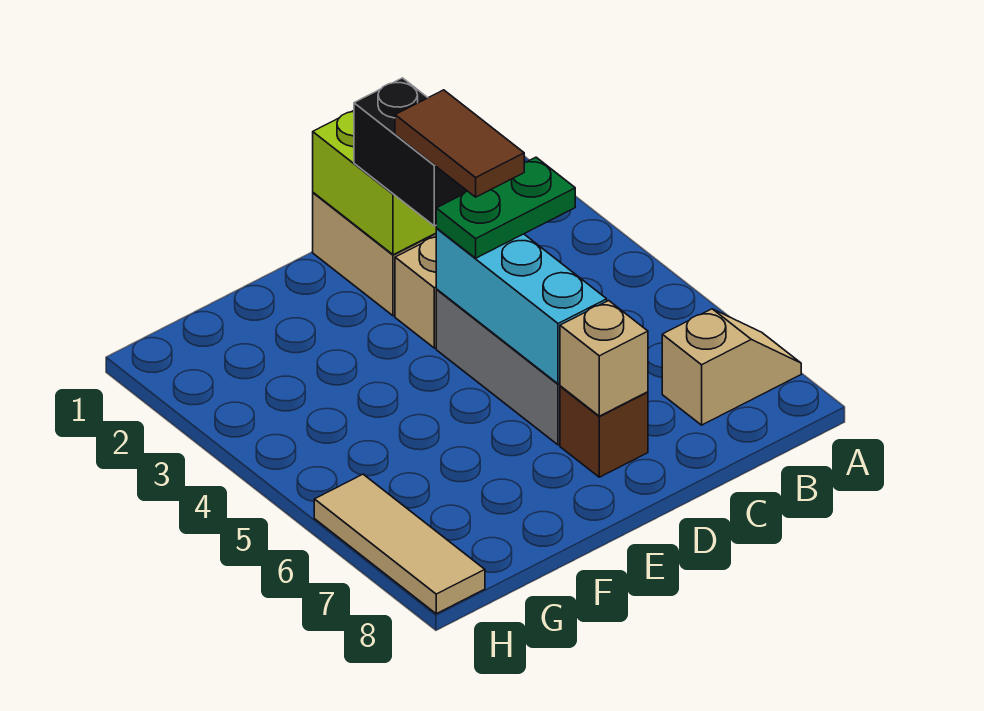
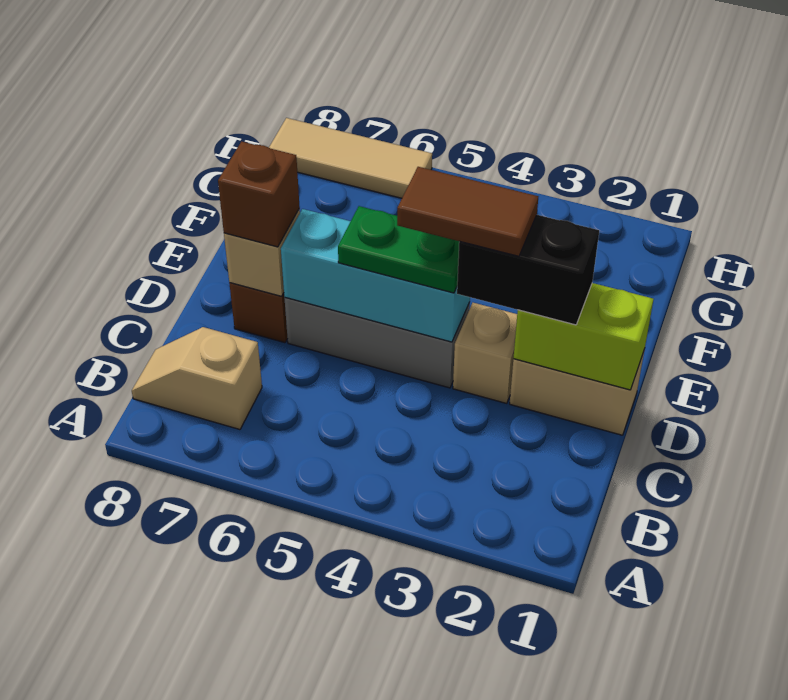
tan 1x2 slope [662,309,801,425] -> tan 1x2 slope turned to [132,327,262,430]
green 1x2 plate [436,157,575,258] -> green 1x2 plate turned to [338,206,459,293]
none -> brown 1x1 brick [218,141,300,247]

